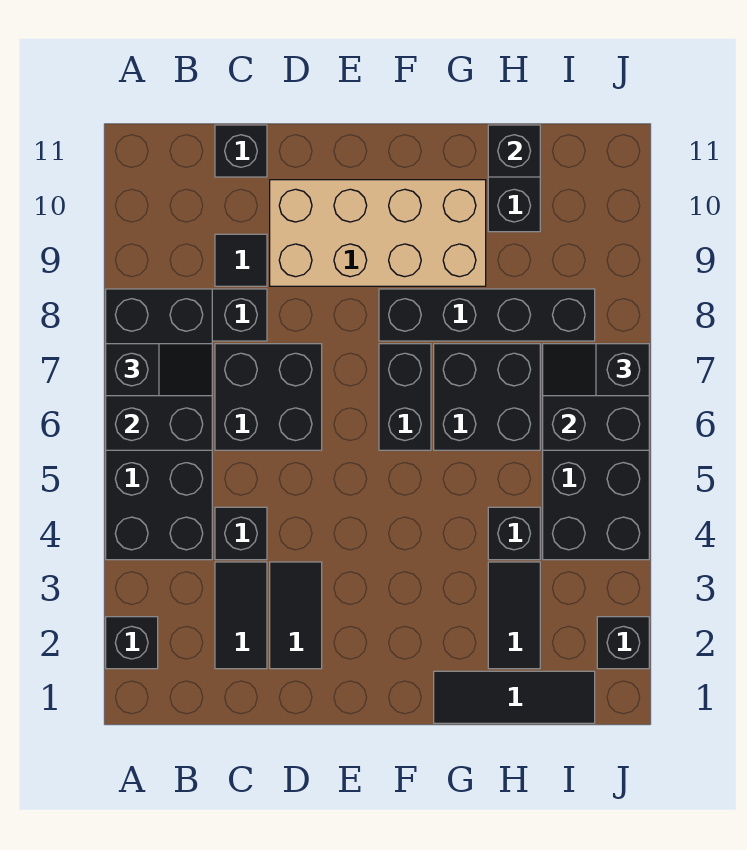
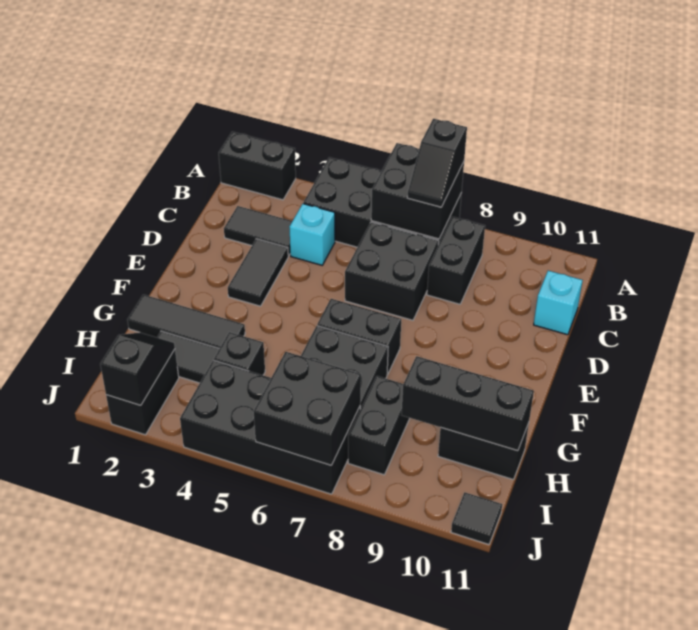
black 1x1 brick [106,617,158,669] -> black 1x2 brick [219,132,296,200]
black 2x3 brick [106,289,212,450] -> black 2x2 brick [371,143,464,239]
black 1x1 brick [215,507,267,560] -> cyan 1x1 brick [290,204,335,265]
black 1x1 tile [215,234,267,286] -> black 1x1 tile moved to [451,492,502,544]
black 1x1 brick [215,125,267,177] -> cyan 1x1 brick [534,271,583,335]
black 1x2 tile [270,562,322,669] -> black 1x2 tile turned to [228,239,288,306]
tan 2x4 brick [270,180,486,286] -> none
black 1x4 brick [379,289,595,341] -> black 1x2 brick [348,376,410,475]
black 1x3 tile [434,671,595,723] -> black 1x3 tile turned to [127,295,245,349]
black 1x1 brick [488,125,540,177] -> black 1x3 brick [402,356,534,451]
black 1x2 slope [543,344,649,396] -> black 1x2 slope moved to [100,332,175,405]
black 1x1 brick [597,617,649,669] -> black 1x2 brick [106,349,179,435]

